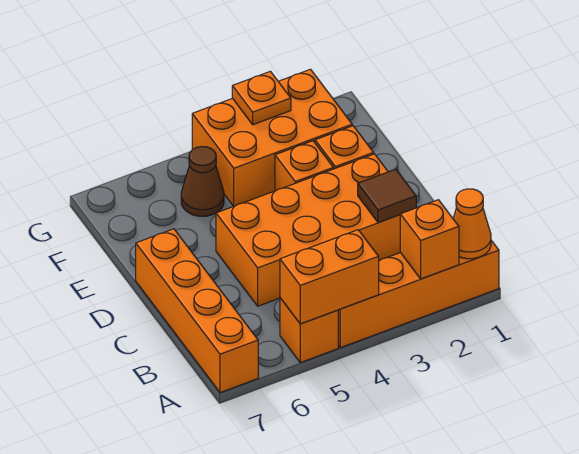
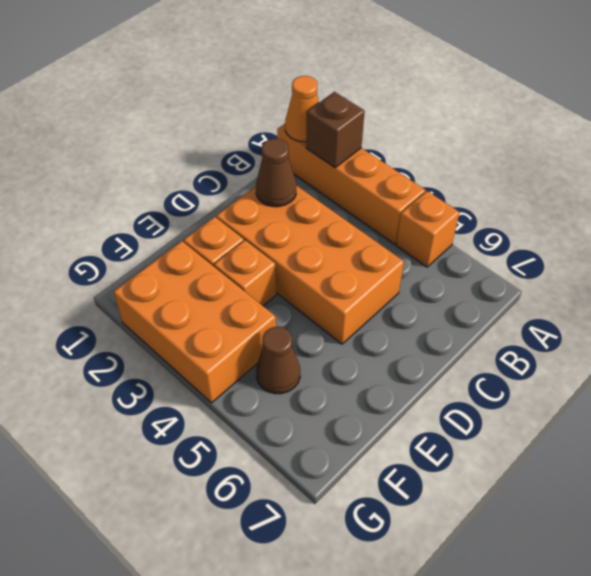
orange 1x1 brick [400,200,459,279] -> brown 1x1 brick [306,92,365,168]
orange 1x2 brick [280,230,379,324] -> none
orange 1x4 brick [136,229,258,393] -> none
brown 1x1 tile [358,169,416,223] -> brown 1x1 cone [256,139,296,207]
orange 1x1 plate [232,71,291,125] -> none

